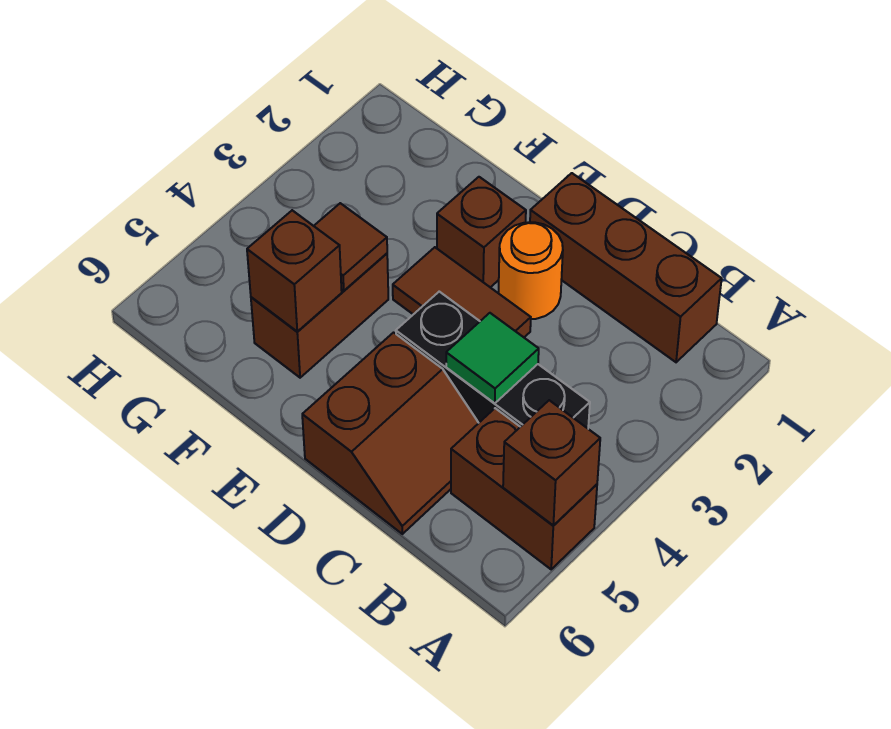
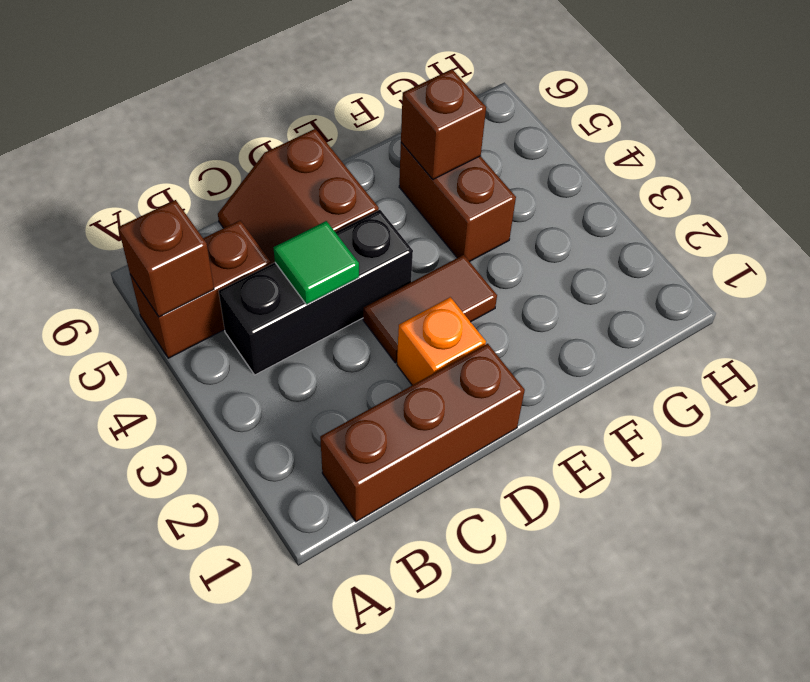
orange 1x1 round brick [499,222,563,319] -> orange 1x1 brick [397,297,486,385]
brown 1x1 brick [437,177,526,287] -> none
brown 1x1 tile [314,203,387,291] -> none

